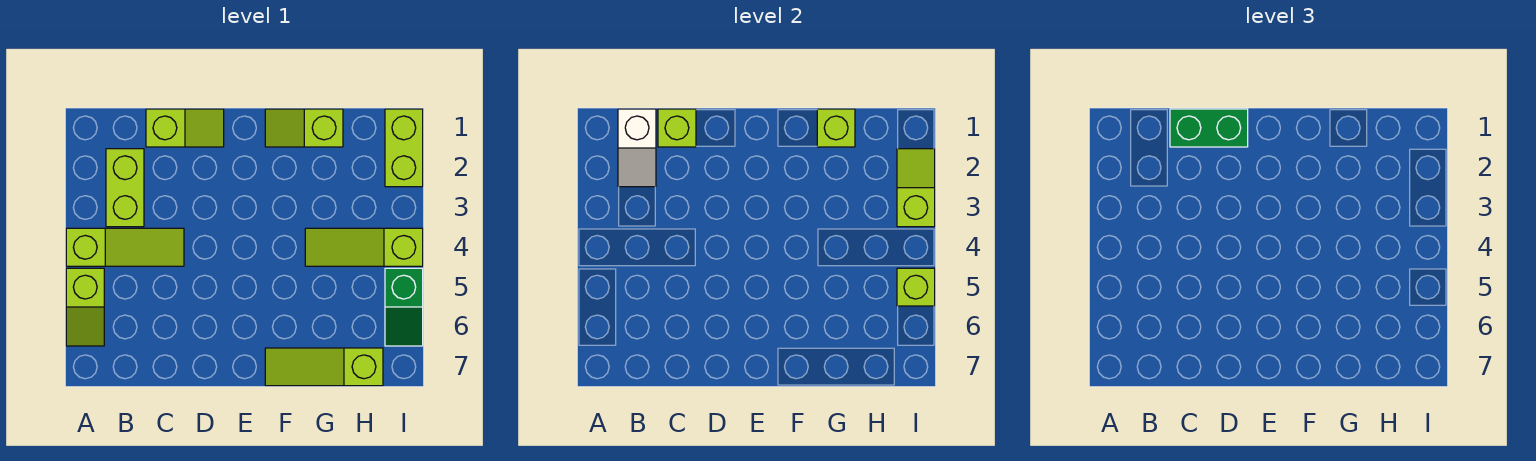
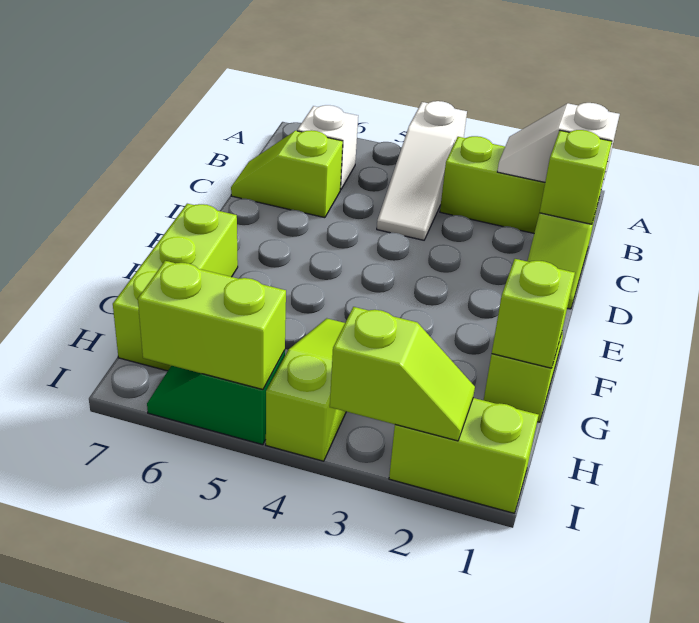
lime 1x3 slope [66,228,184,266] -> white 1x3 slope [377,101,467,240]
lime 1x2 slope [66,268,104,346] -> lime 1x2 slope moved to [231,130,343,218]
none -> white 1x1 brick [297,105,358,190]
green 1x2 brick [1170,109,1248,147] -> none
lime 1x3 slope [265,348,383,386] -> lime 1x3 brick [113,204,238,371]
lime 1x1 brick [897,268,935,306] -> lime 1x2 brick [138,261,286,390]

